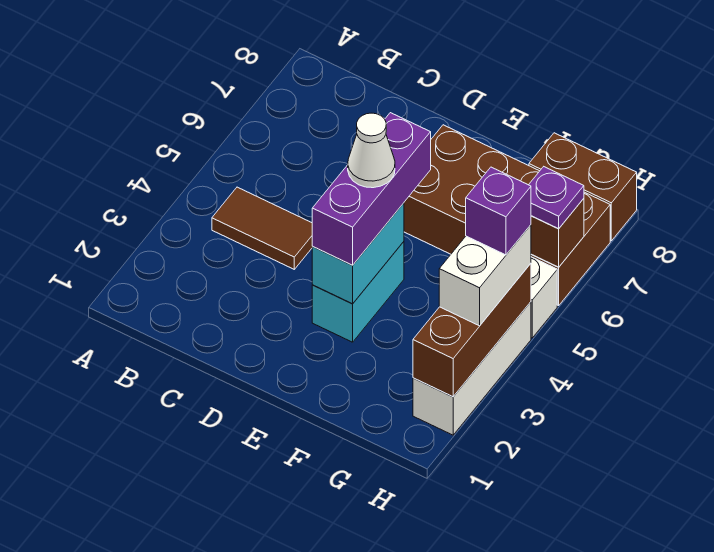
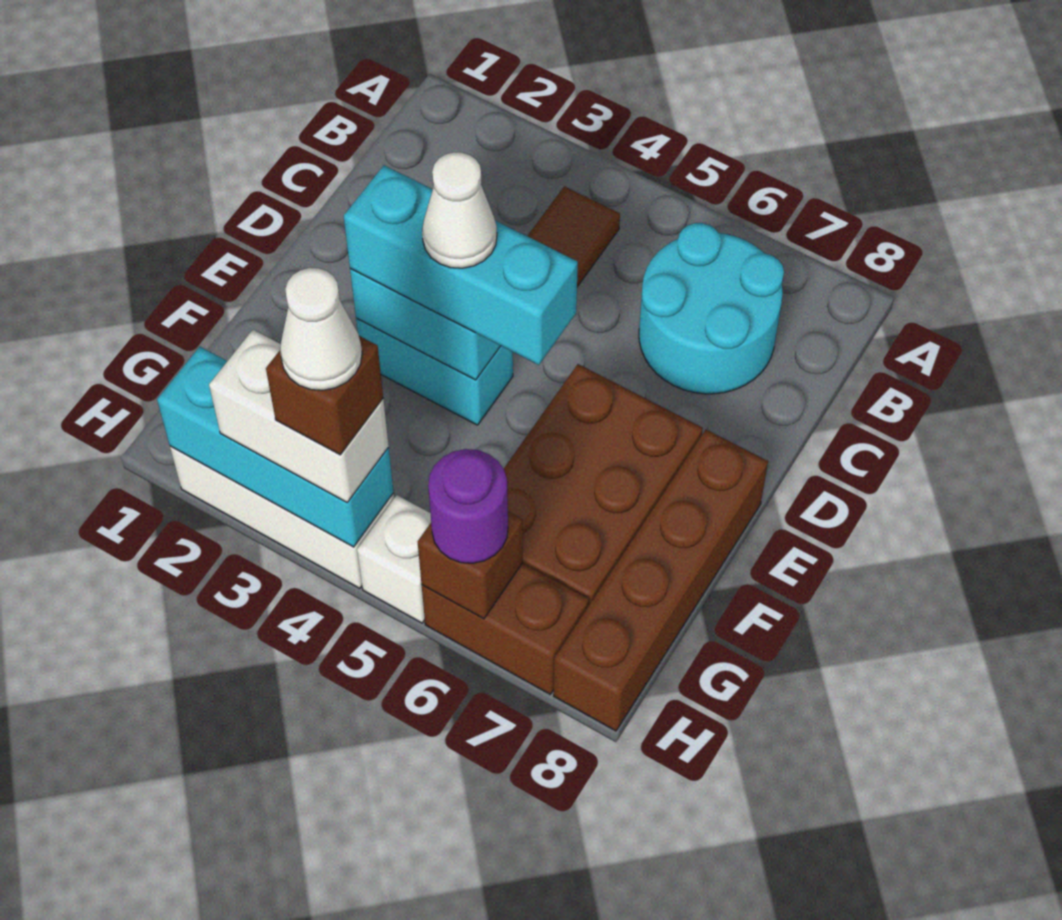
none -> cyan 2x2 round brick [639,223,784,394]
purple 1x3 brick [312,113,431,265] -> cyan 1x3 brick [344,165,578,365]
brown 1x2 brick [529,133,637,241] -> brown 1x4 brick [554,430,768,731]
brown 1x3 brick [413,264,531,397] -> cyan 1x3 brick [157,347,394,547]
purple 1x1 brick [466,167,531,255] -> brown 1x1 brick [266,336,383,455]
none -> white 1x1 cone [280,268,362,390]
purple 1x1 plate [529,167,584,229] -> purple 1x1 round brick [428,449,508,563]

